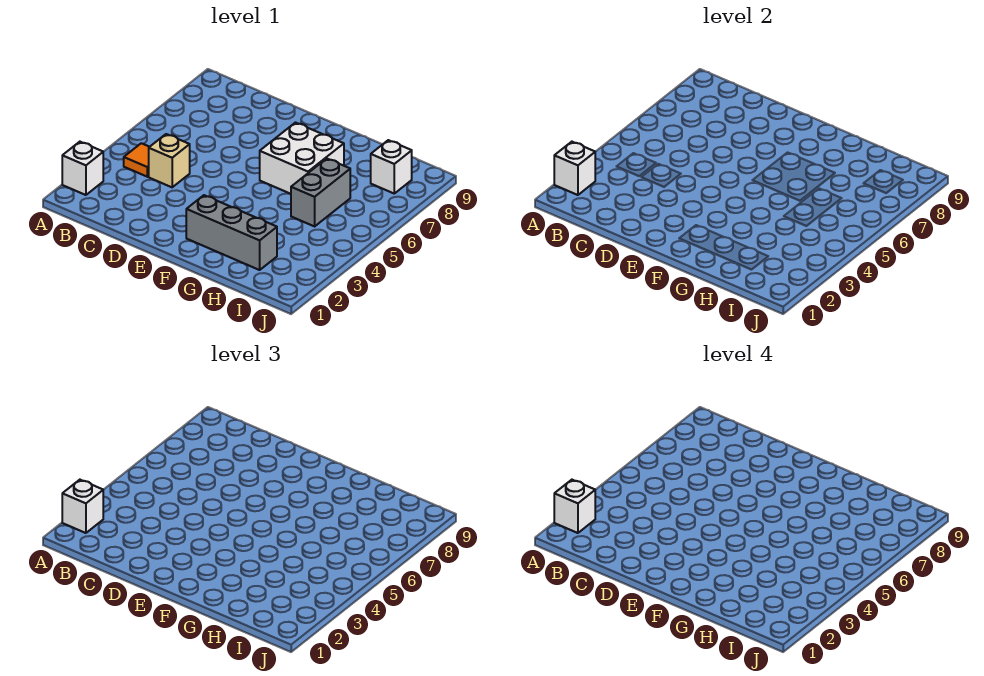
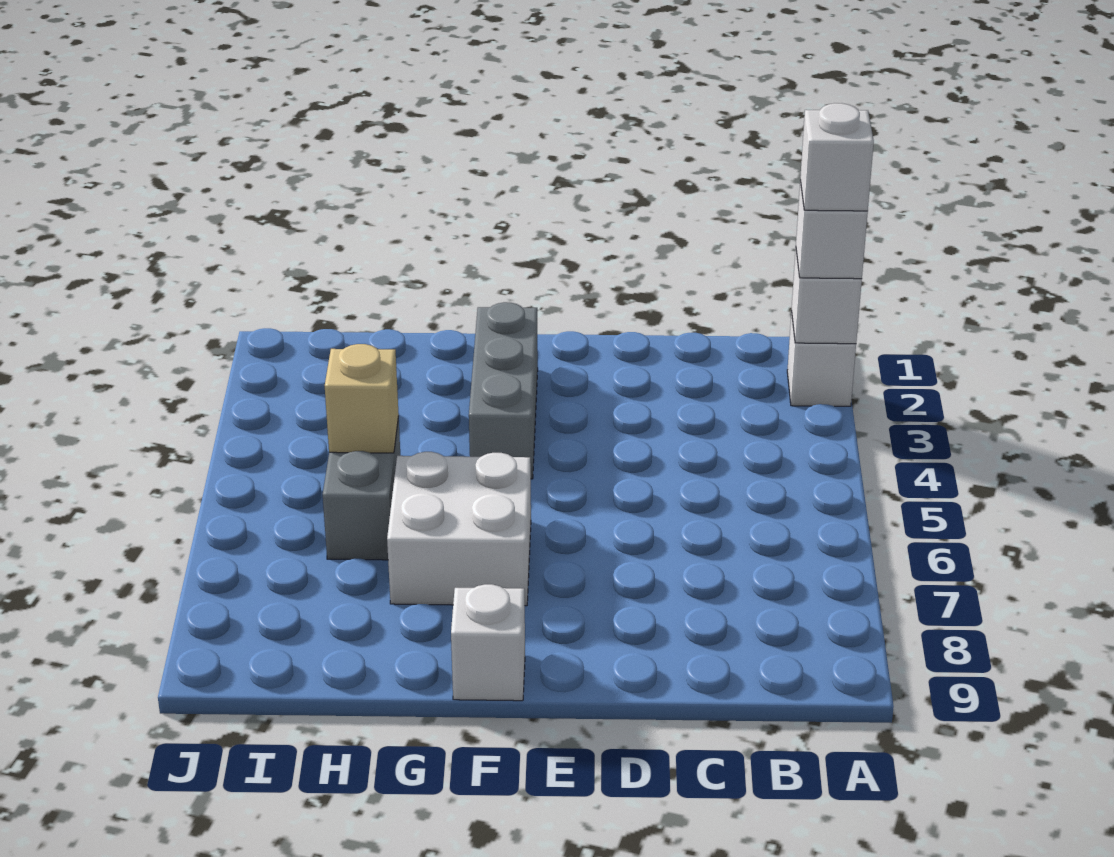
orange 1x1 tile [124,143,149,177] -> none
tan 1x1 brick [149,134,190,187] -> tan 1x1 brick moved to [325,344,399,453]
grey 1x3 brick [186,195,277,270] -> grey 1x3 brick turned to [469,302,538,479]
white 1x1 brick [371,140,412,193] -> white 1x1 brick moved to [451,584,525,701]

